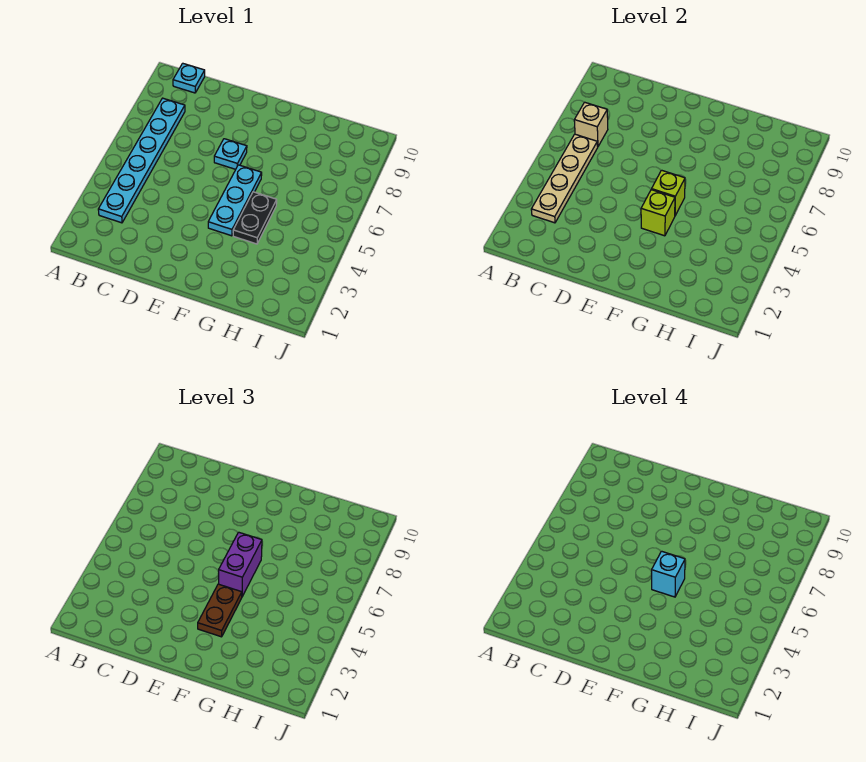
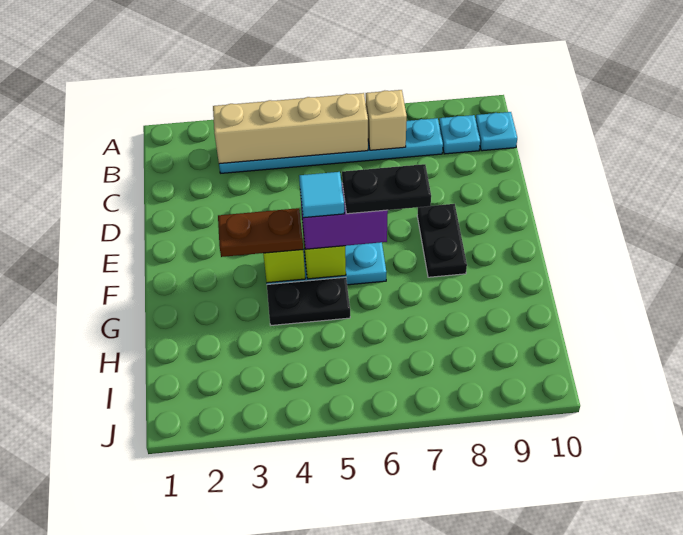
tan 1x4 plate [531,134,598,223] -> tan 1x4 brick [213,93,368,164]
cyan 1x1 plate [214,139,247,169] -> cyan 1x1 plate moved to [439,115,480,154]
none -> black 1x2 plate [417,204,467,277]
cyan 1x1 brick [652,551,685,597] -> cyan 1x1 tile [299,172,344,218]
none -> black 1x2 plate [342,164,431,214]

